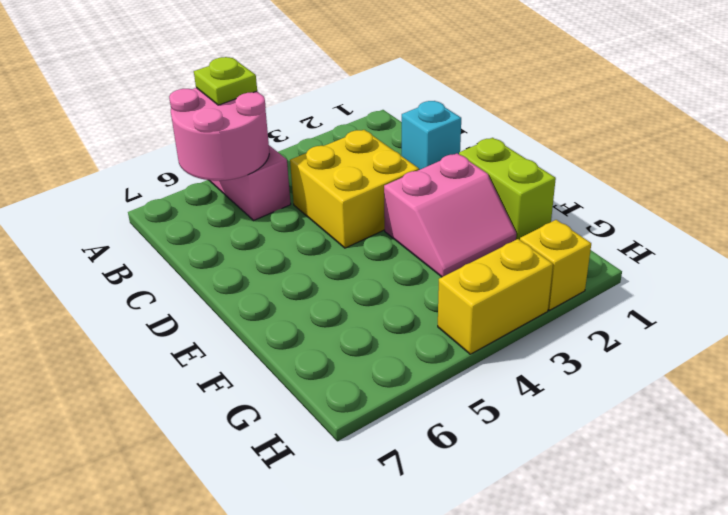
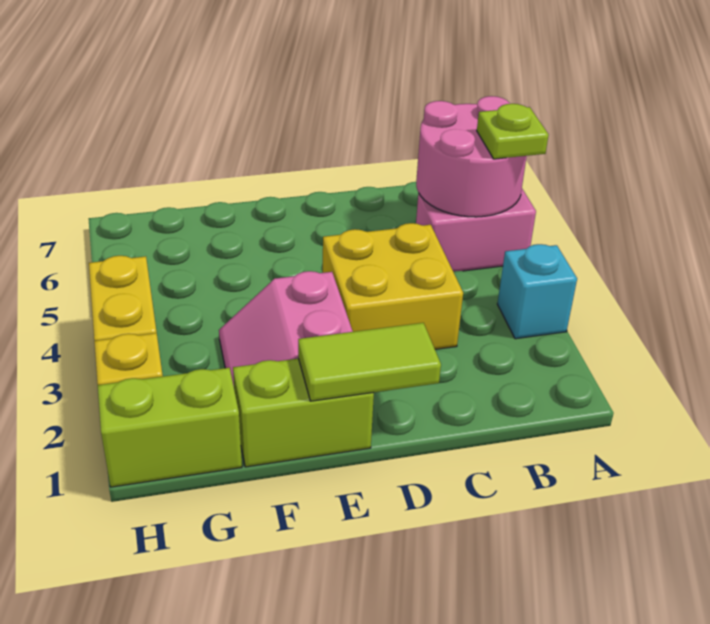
cyan 1x1 brick [402,101,461,170] -> cyan 1x1 brick moved to [497,244,577,339]
none -> lime 1x2 tile [298,323,441,401]
none -> lime 1x2 brick [98,368,242,487]

